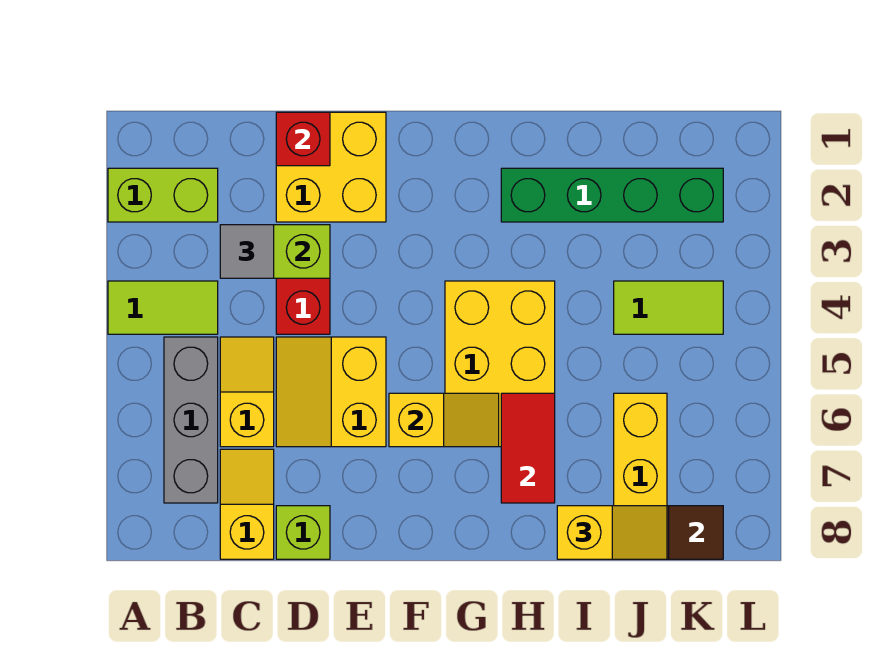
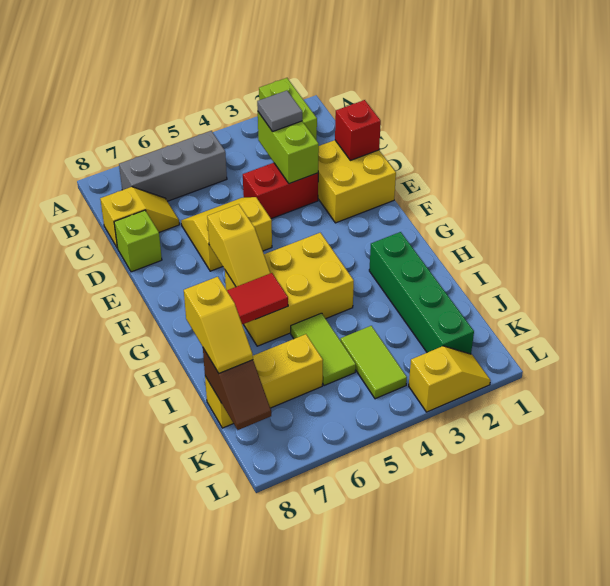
lime 1x2 tile [108,281,218,334] -> lime 1x2 tile moved to [291,313,356,386]
yellow 1x2 slope [220,337,274,447] -> yellow 1x2 slope moved to [409,346,491,412]

